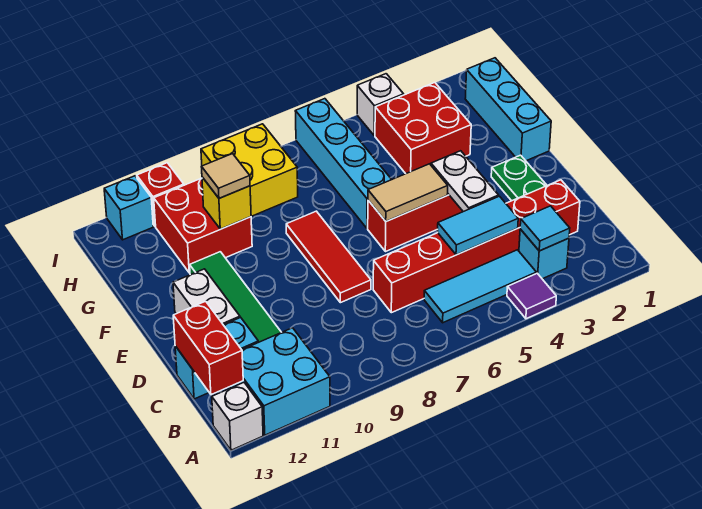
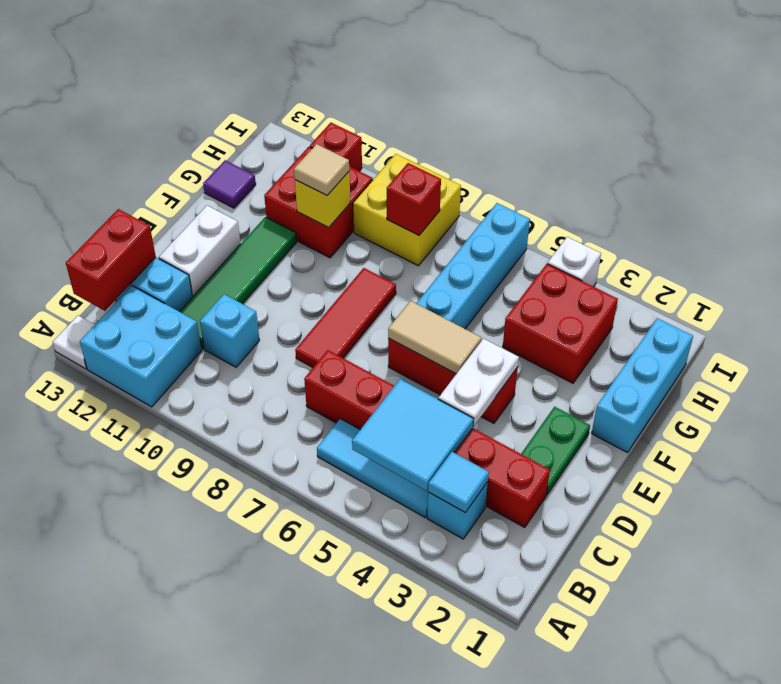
purple 1x1 tile [507,273,556,319] -> purple 1x1 tile moved to [203,160,256,208]
white 1x1 brick [212,383,263,450] -> white 1x1 plate [53,316,94,369]
cyan 1x2 tile [438,196,518,255] -> cyan 2x2 tile [352,379,473,491]
none -> red 1x1 brick [387,163,441,235]
cyan 1x1 brick [104,176,153,240] -> cyan 1x1 brick moved to [200,294,260,367]

